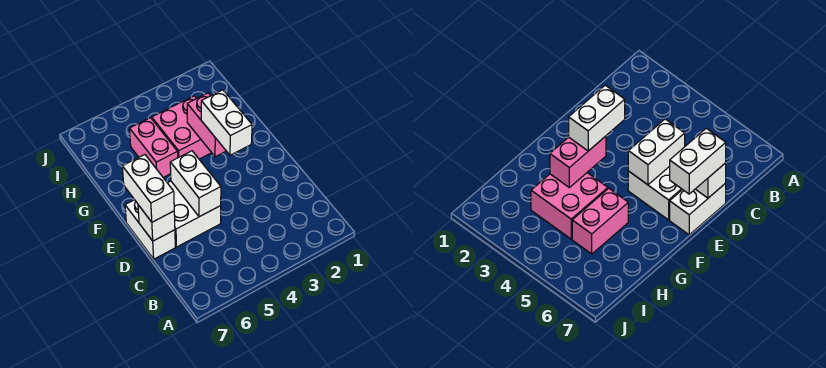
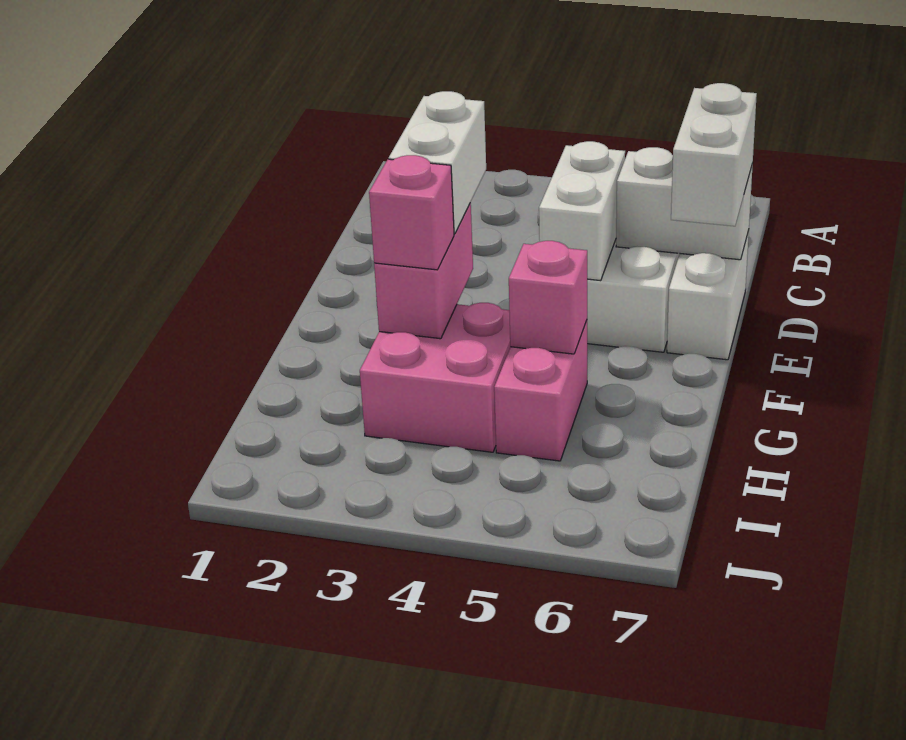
white 1x1 brick [138,205,175,241] -> white 1x2 brick [616,147,753,260]
none -> pink 1x1 brick [369,155,454,270]
none -> pink 1x1 brick [509,241,587,354]

